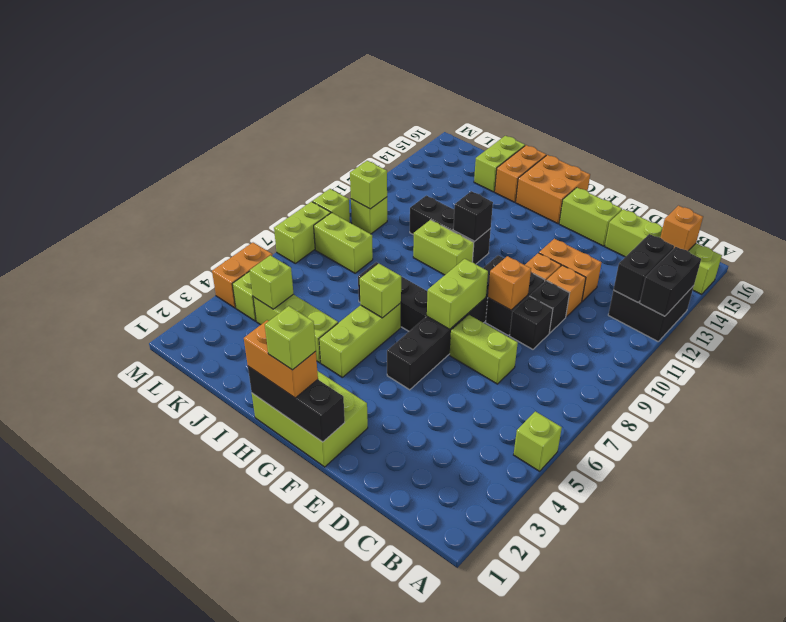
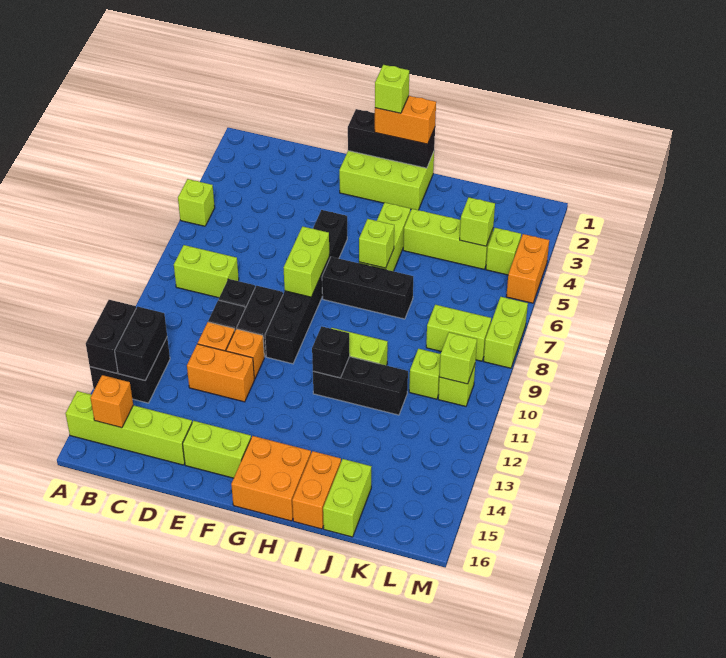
lime 1x2 brick [450,315,518,384] -> lime 1x2 brick moved to [174,245,239,298]
orange 1x1 brick [488,256,531,310] -> none
lime 1x1 brick [312,189,350,222] -> lime 1x1 brick moved to [409,349,441,399]

